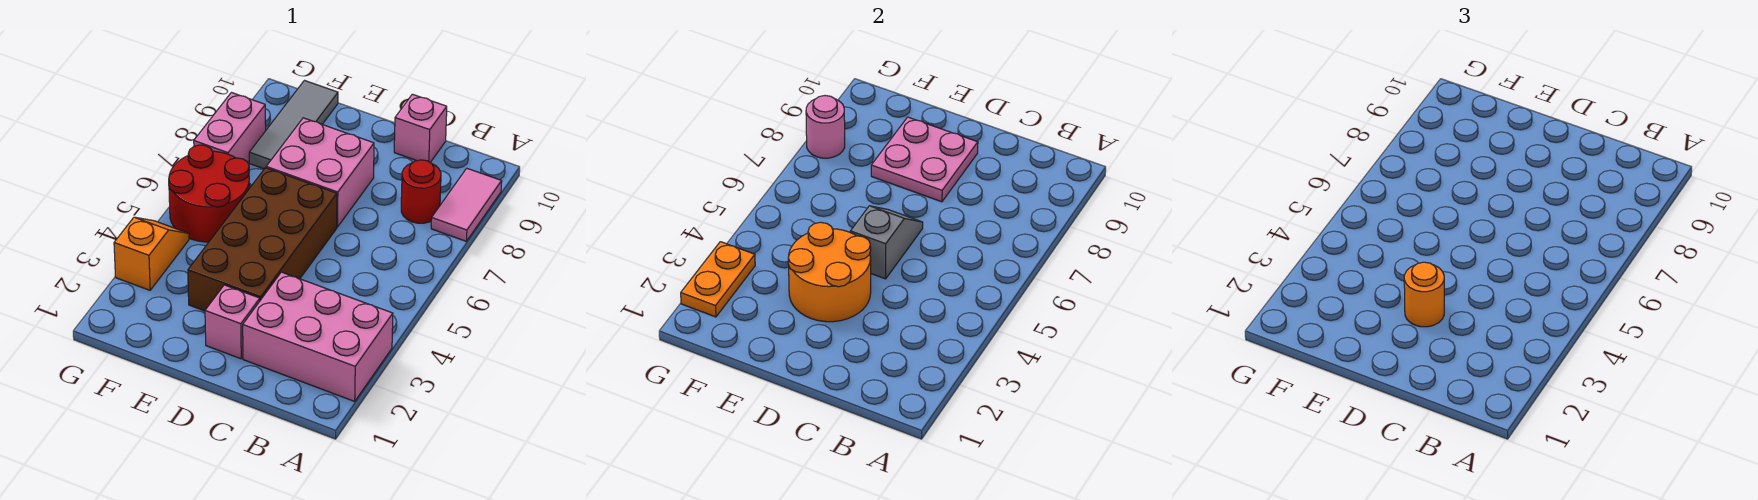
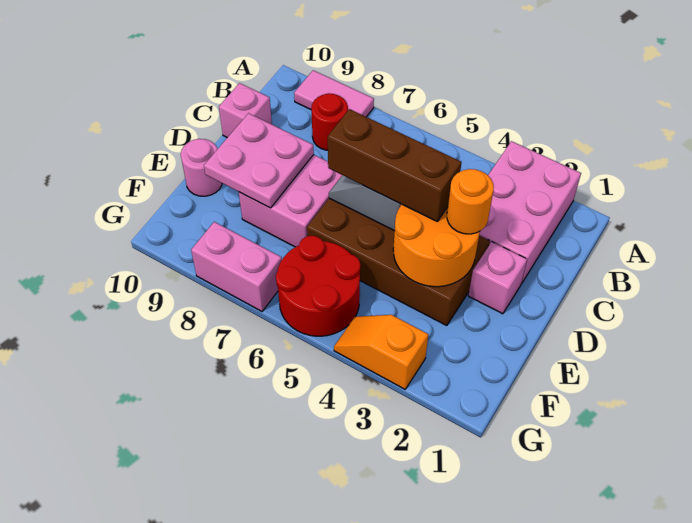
none -> brown 1x3 brick [328,109,462,221]
grey 1x3 tile [249,81,338,169] -> none
orange 1x2 plate [681,242,755,317] -> none
pink 1x1 round brick [806,96,845,158] -> pink 1x1 round brick moved to [181,139,222,196]

